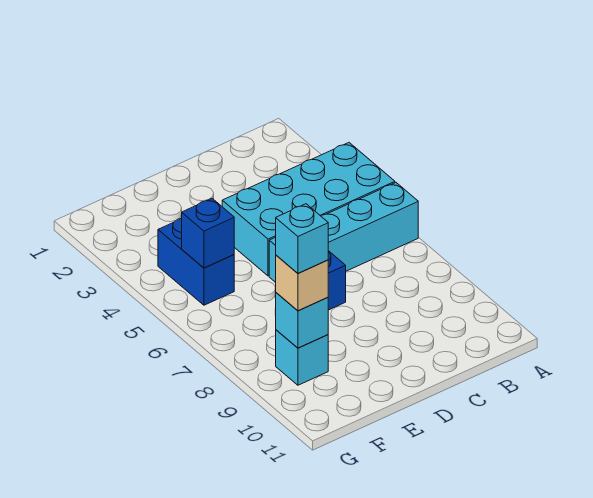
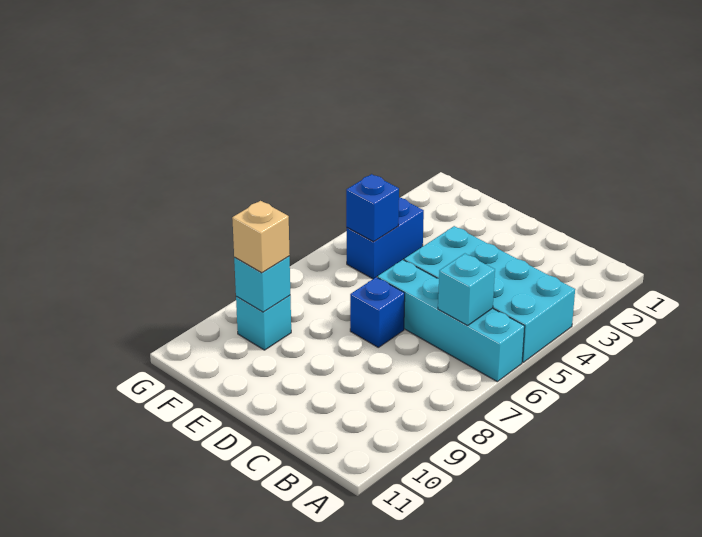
cyan 1x1 brick [276,204,328,273] -> cyan 1x1 brick moved to [438,254,495,325]

